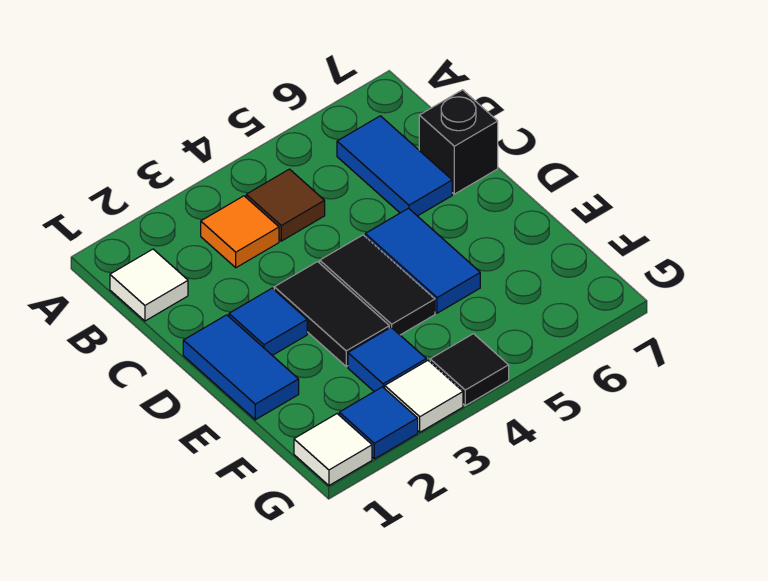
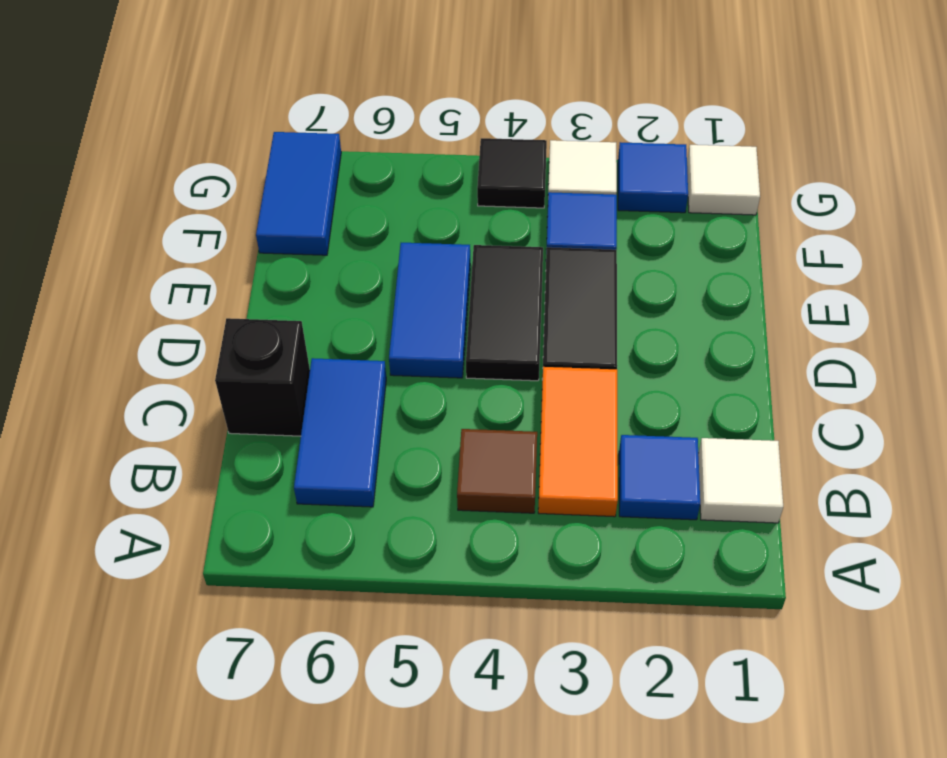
orange 1x1 tile [201,196,279,268] -> orange 1x2 tile [538,367,618,517]
blue 1x2 tile [183,315,299,420] -> blue 1x2 tile moved to [256,132,341,255]
blue 1x1 tile [229,288,307,355] -> blue 1x1 tile moved to [619,435,700,520]

